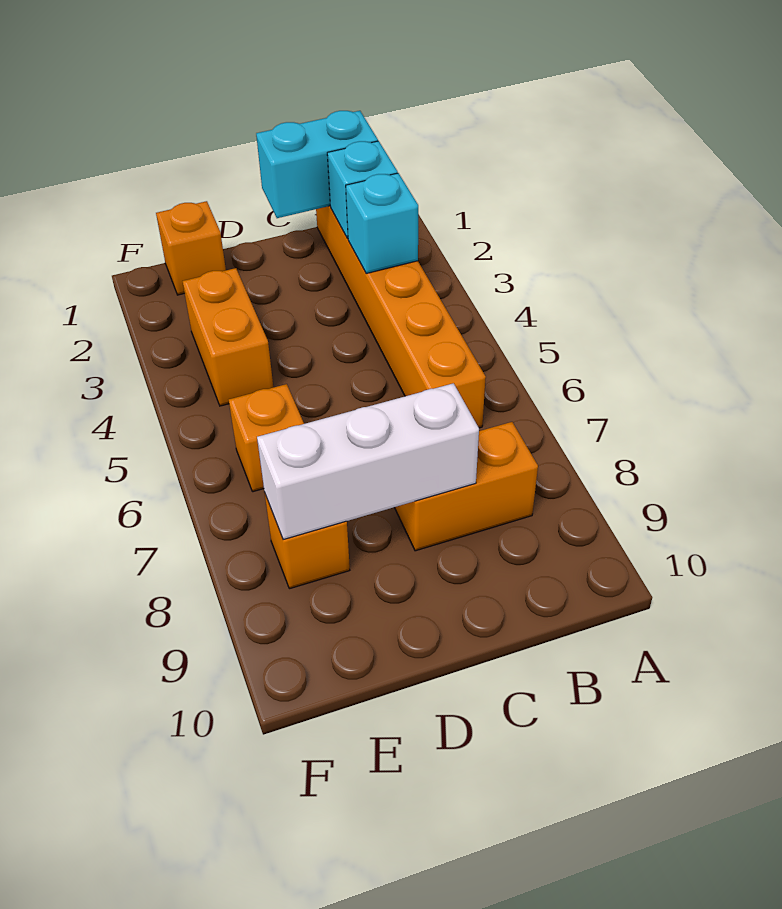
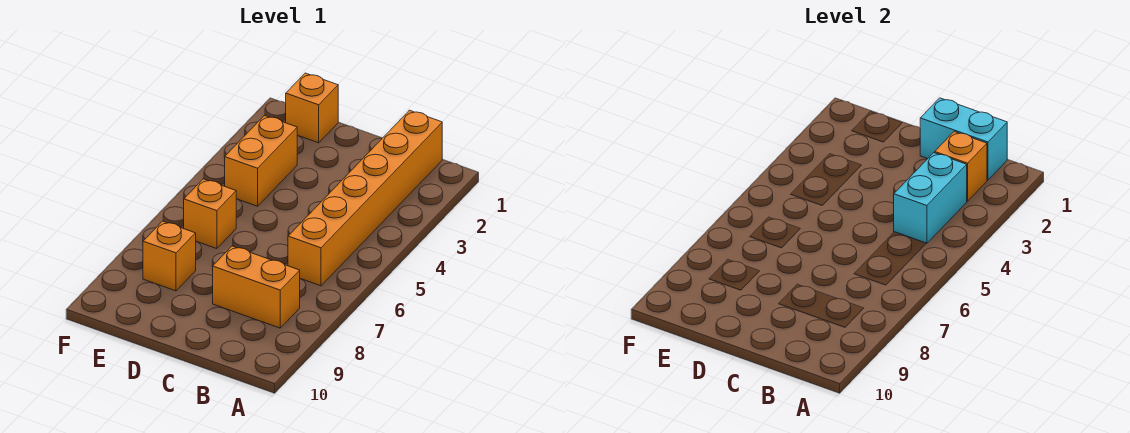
cyan 1x1 brick [327,141,398,239] -> orange 1x1 brick [935,132,987,201]
cyan 1x1 brick [346,173,418,273] -> cyan 1x2 brick [894,153,967,243]
white 1x3 brick [257,383,479,540] -> none

